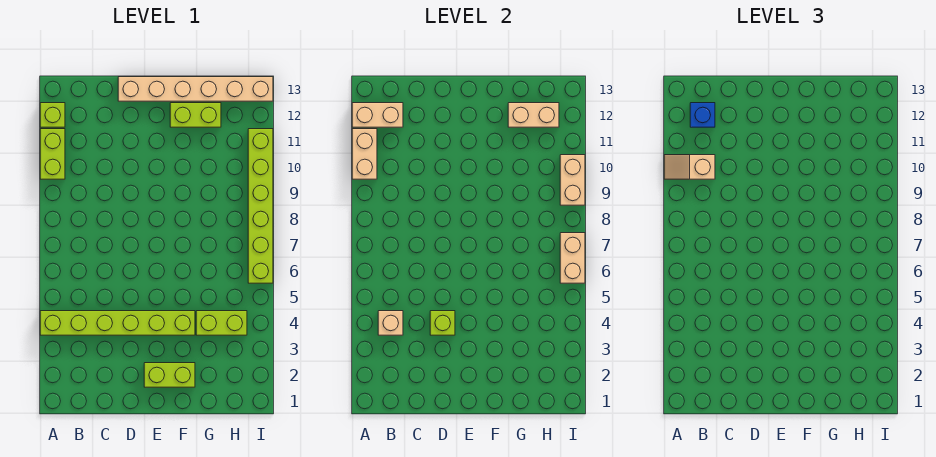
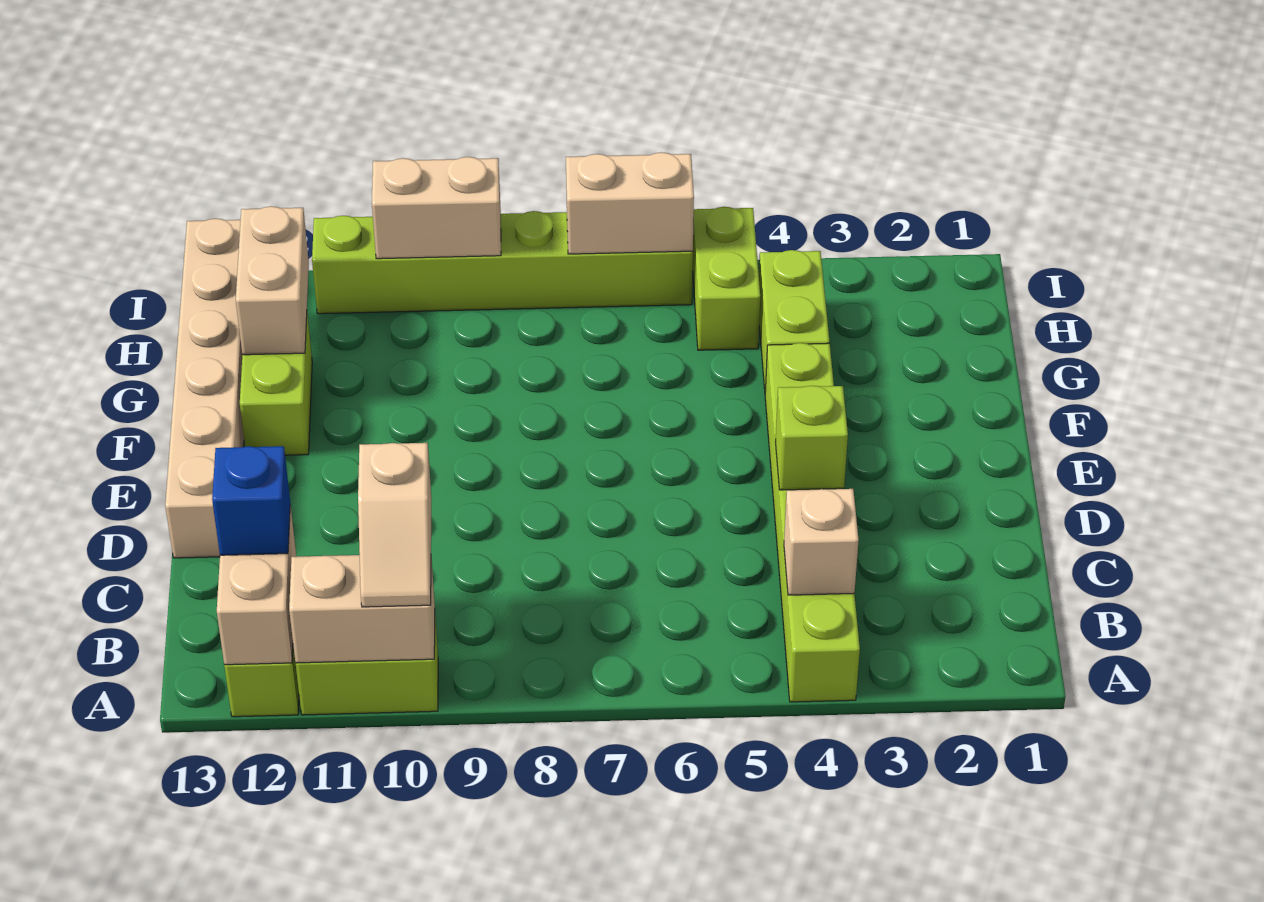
lime 1x2 brick [144,363,195,387] -> lime 1x2 brick moved to [693,207,760,350]

